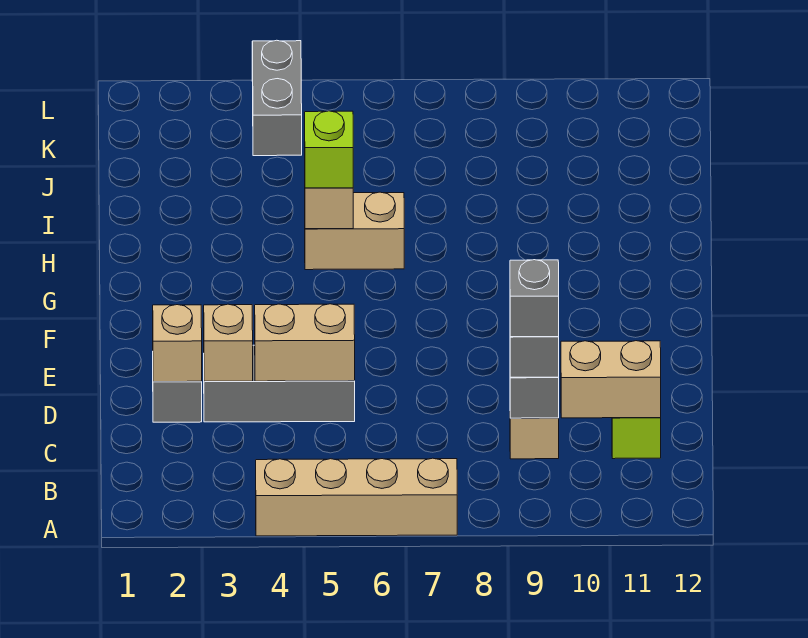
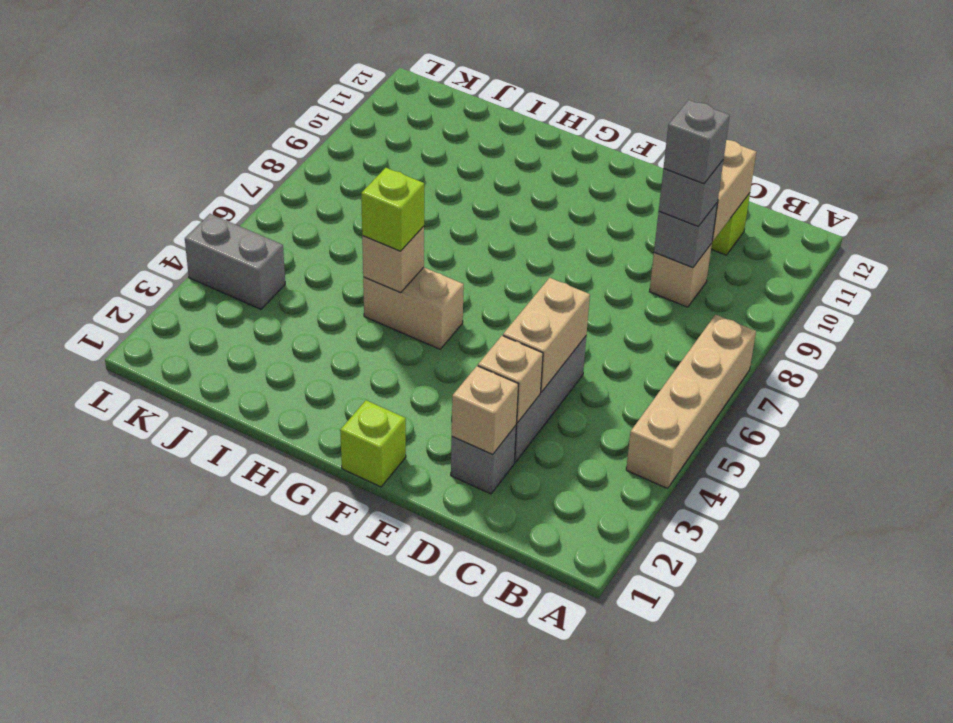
none -> lime 1x1 brick [340,400,406,487]
tan 1x2 brick [305,192,404,270] -> tan 1x2 brick turned to [363,267,464,349]

